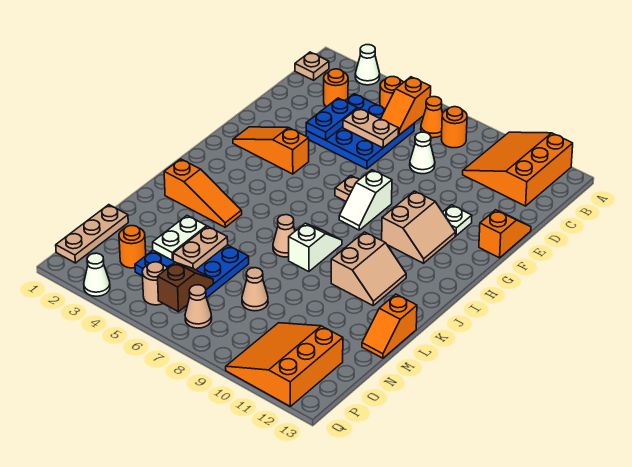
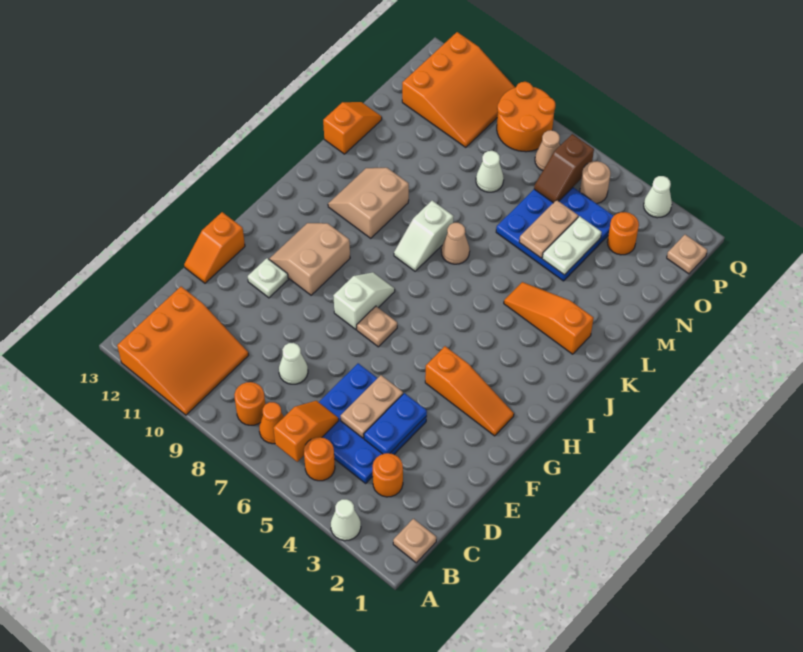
tan 1x2 plate [343,108,399,148] -> tan 1x2 plate turned to [340,375,403,438]
tan 1x3 plate [56,205,128,263] -> tan 1x1 plate [667,235,707,274]
tan 1x1 cone [242,268,268,311] -> white 1x1 cone [476,151,504,192]
none -> orange 2x2 round brick [497,82,555,152]

